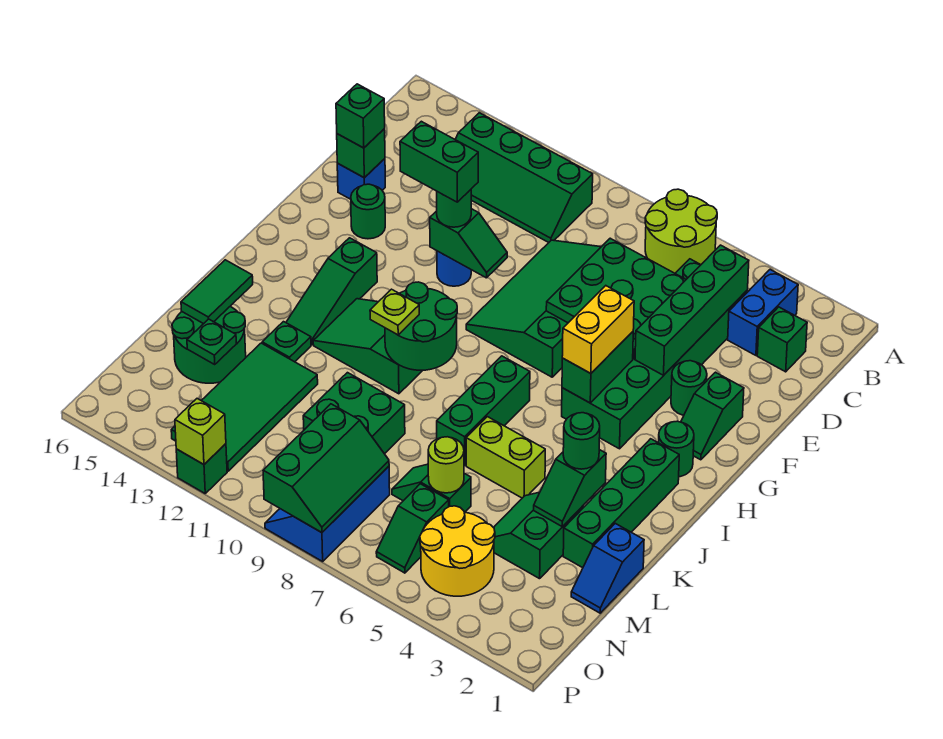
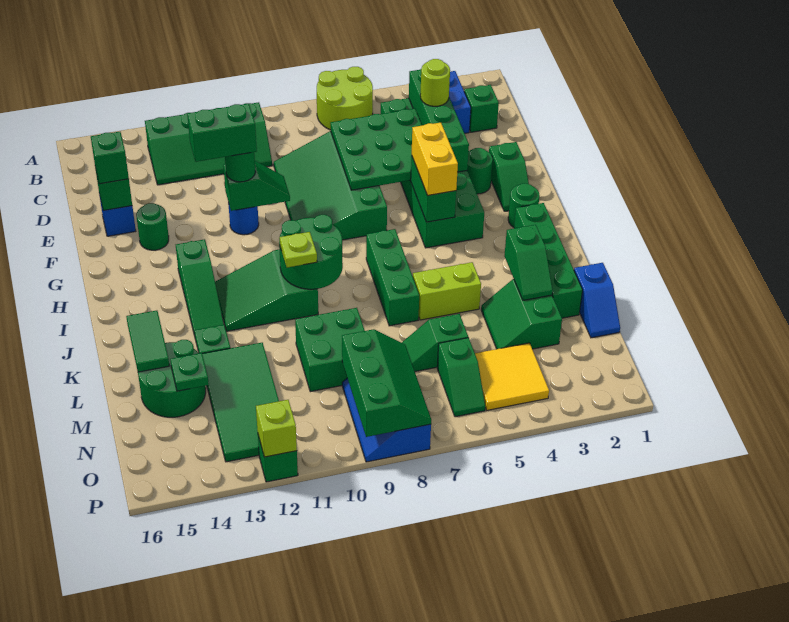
green 1x1 round brick [563,413,600,469] -> none
lime 1x1 round brick [428,437,464,493] -> lime 1x1 round brick moved to [420,59,450,106]
yellow 2x2 round brick [420,506,495,596] -> yellow 2x2 tile [475,343,549,410]

